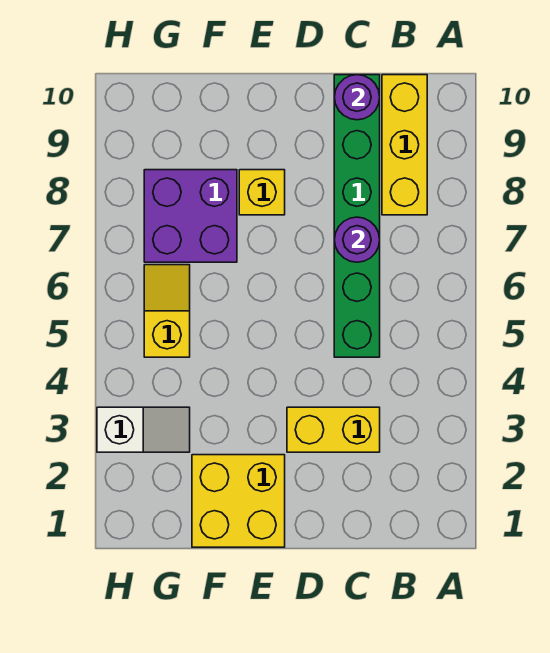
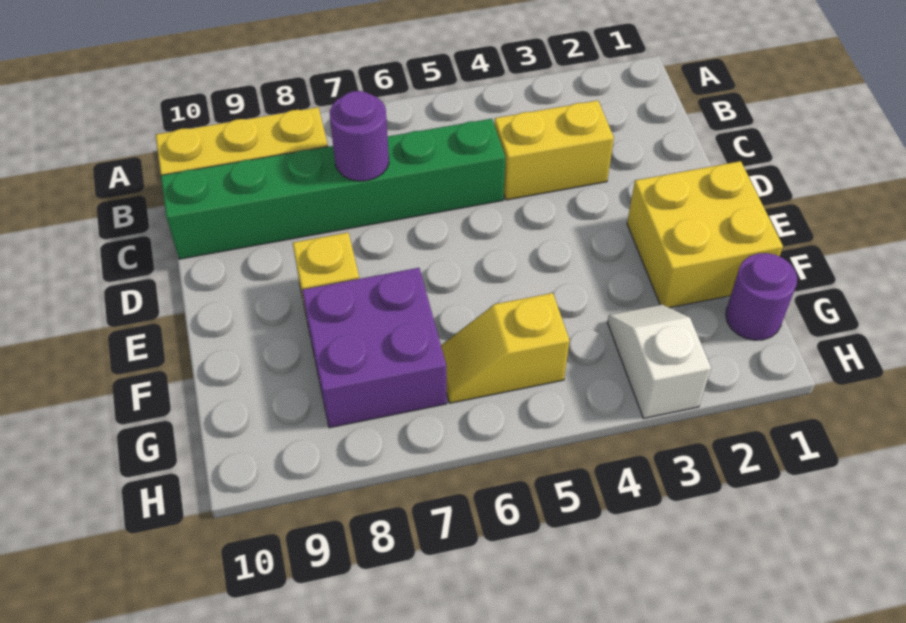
yellow 1x2 brick [287,407,380,452] -> yellow 1x2 brick turned to [494,100,614,200]
purple 1x1 round brick [334,75,380,120] -> purple 1x1 round brick moved to [726,253,797,340]

